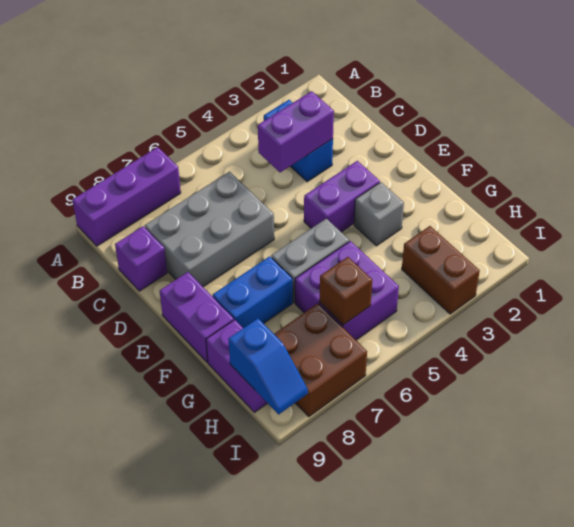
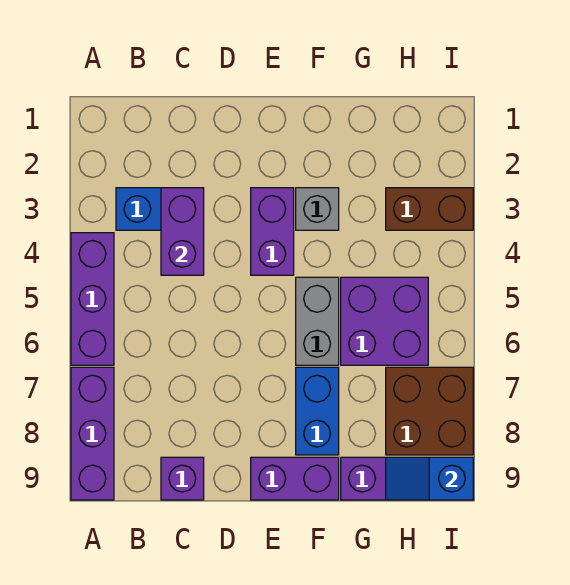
none -> purple 1x3 brick [71,233,114,365]
grey 2x3 brick [145,172,274,287] -> none
brown 1x1 brick [319,257,372,325] -> none
blue 1x2 slope [229,319,308,414] -> blue 1x2 slope turned to [386,457,473,500]

